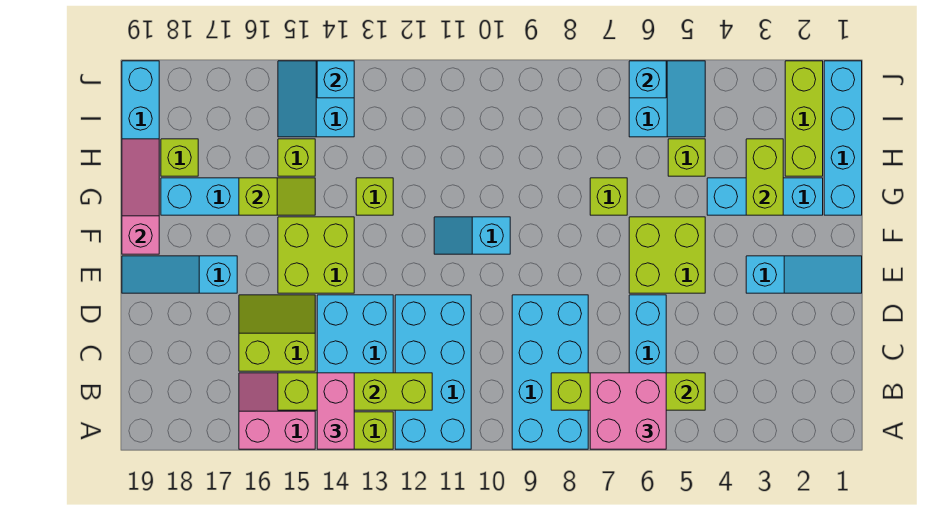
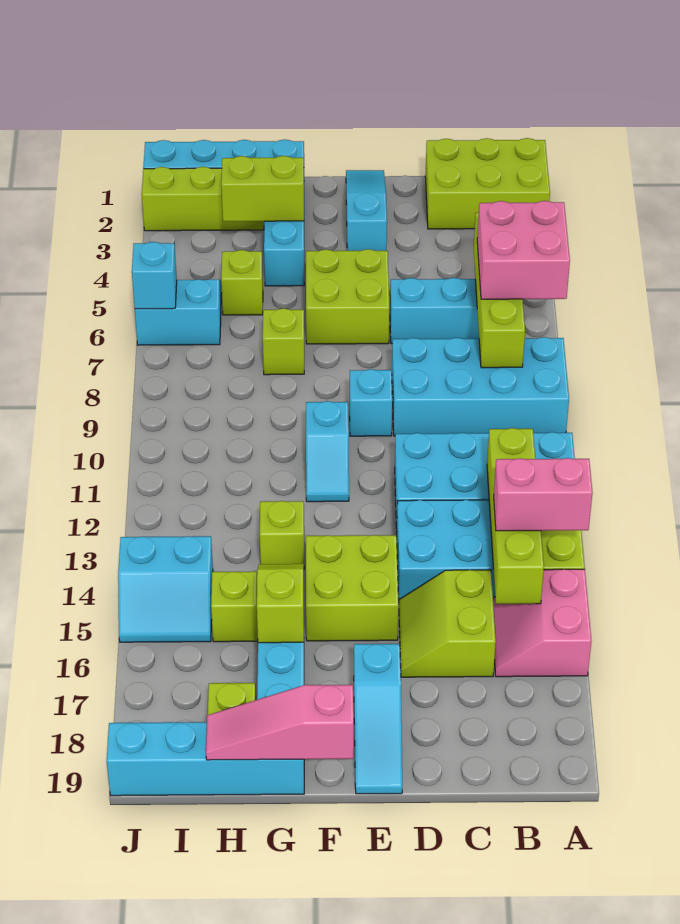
none -> lime 2x3 brick [425,138,550,229]
cyan 1x1 brick [317,61,354,98] -> cyan 1x1 brick moved to [350,369,392,436]

